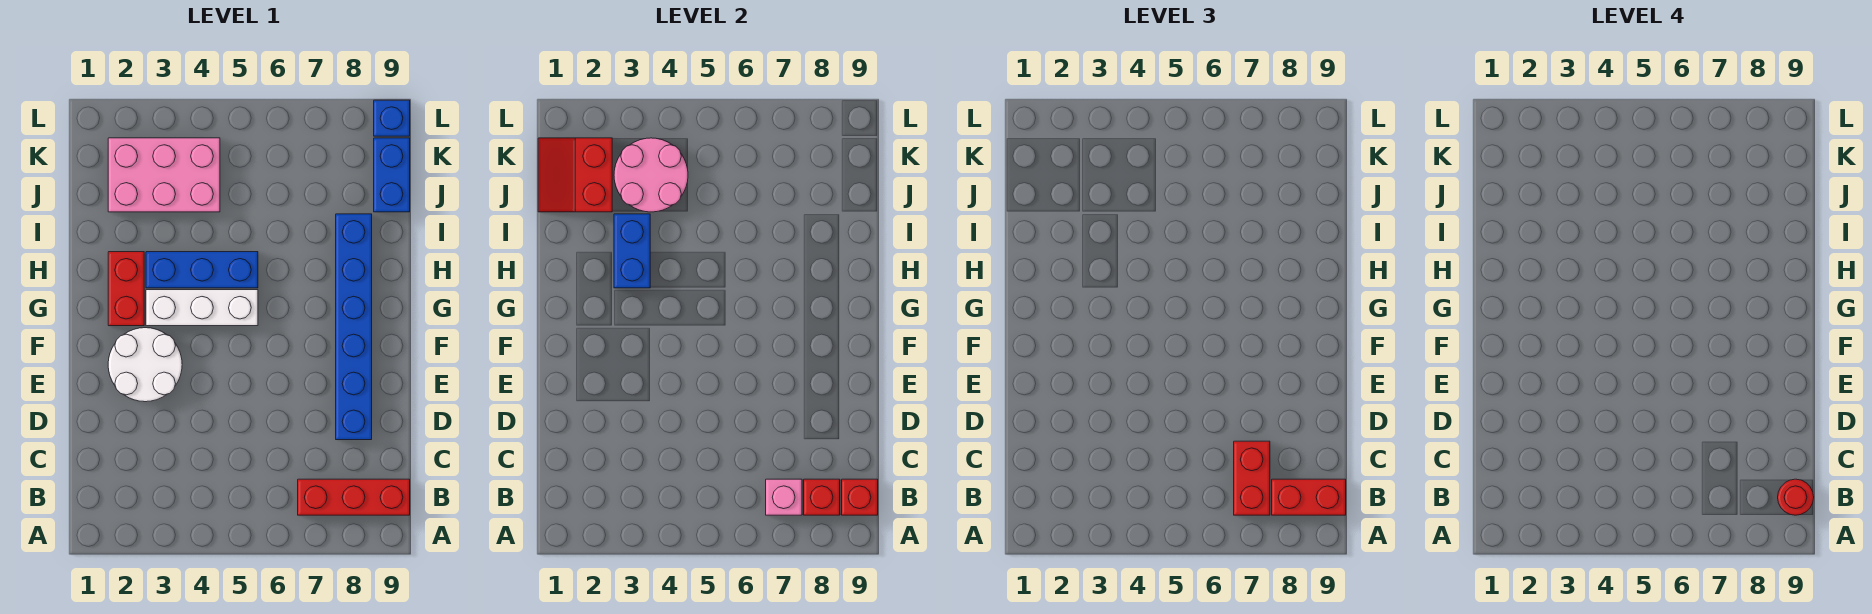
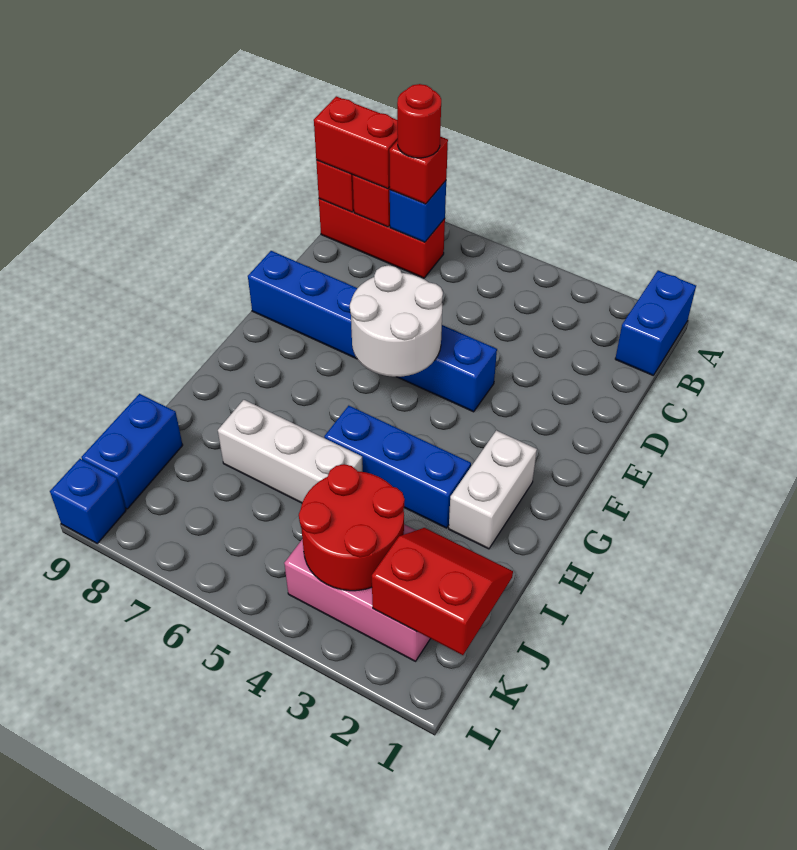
pink 1x1 brick [766,479,802,515] -> blue 1x1 brick [390,181,446,242]
red 1x2 brick [1234,441,1270,515] -> red 1x1 brick [389,136,448,204]
red 1x1 round brick [1778,479,1814,515] -> red 1x1 round brick moved to [397,84,441,158]
blue 1x6 brick [336,214,372,440] -> blue 1x6 brick turned to [248,251,497,412]
white 2x2 round brick [108,328,182,402] -> white 2x2 round brick moved to [350,265,443,377]
red 1x2 brick [108,252,144,326] -> white 1x2 brick [449,430,537,549]
white 1x3 brick [146,290,258,326] -> white 1x3 brick moved to [218,400,363,503]
blue 1x2 brick [614,214,650,288] -> blue 1x2 brick moved to [615,270,696,375]
red 2x2 slope [538,138,612,212] -> red 2x2 slope turned to [372,528,513,655]
pink 2x2 round brick [614,138,688,212] -> red 2x2 round brick [299,464,405,591]

